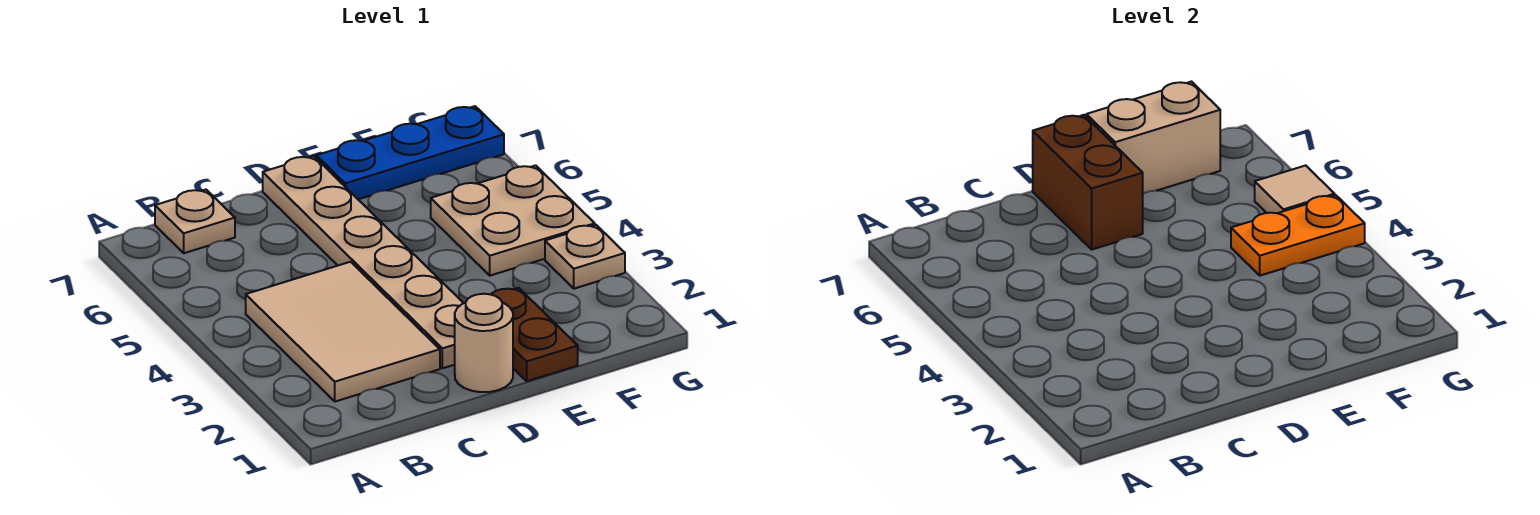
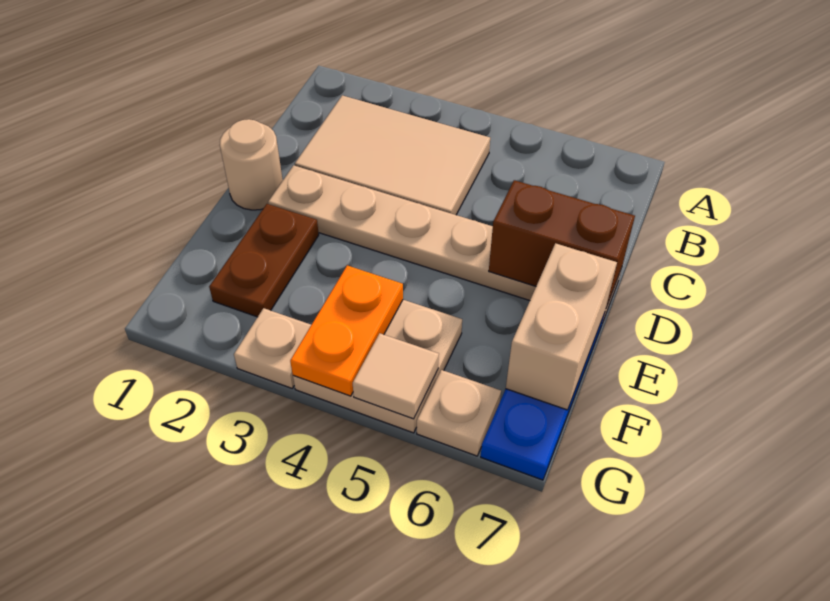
tan 1x1 plate [155,190,235,253] -> tan 1x1 plate moved to [417,370,501,456]
brown 1x2 plate [491,288,578,381] -> brown 1x2 plate turned to [209,204,319,317]

